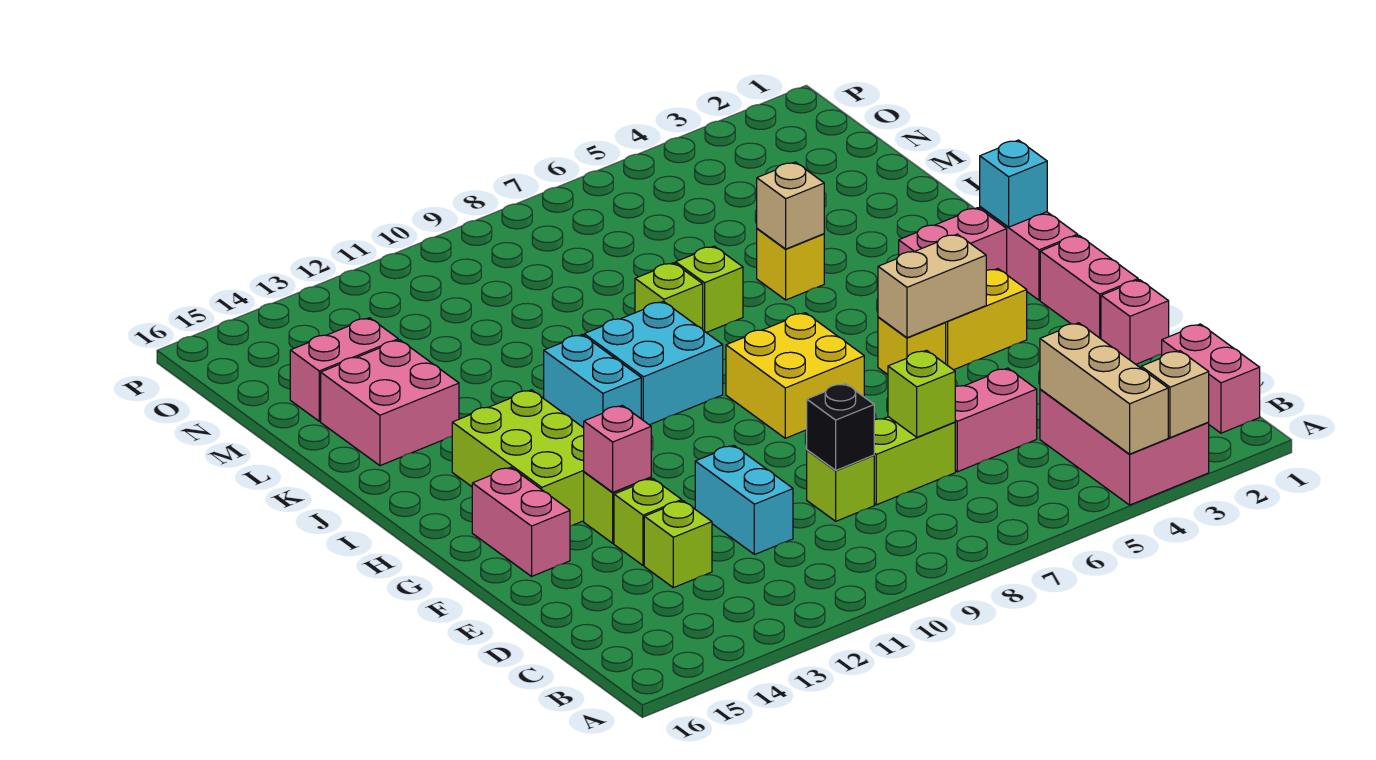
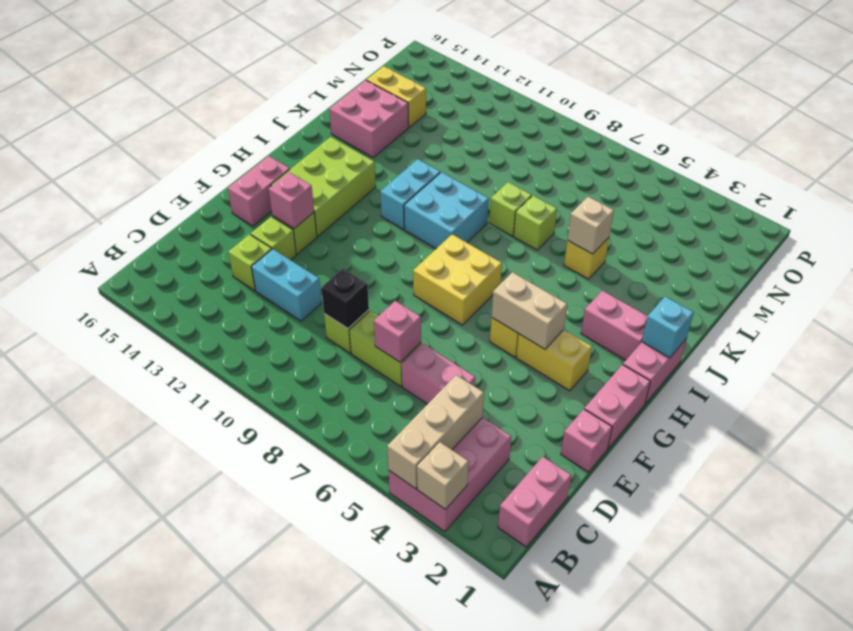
lime 1x1 brick [888,350,955,437] -> pink 1x1 brick [374,301,421,362]
cyan 1x2 brick [695,445,793,555] -> cyan 1x2 brick turned to [252,249,322,321]
pink 1x2 brick [290,318,398,421] -> yellow 1x2 brick [367,66,426,127]

